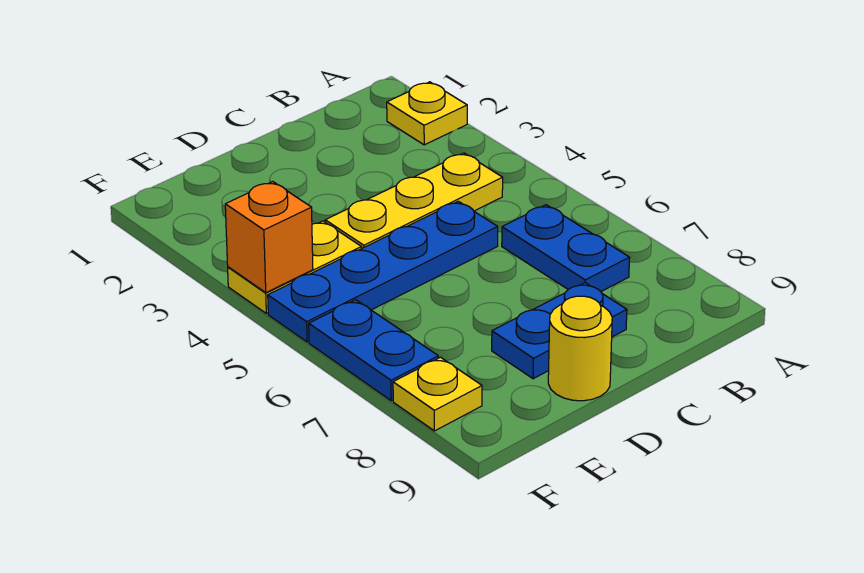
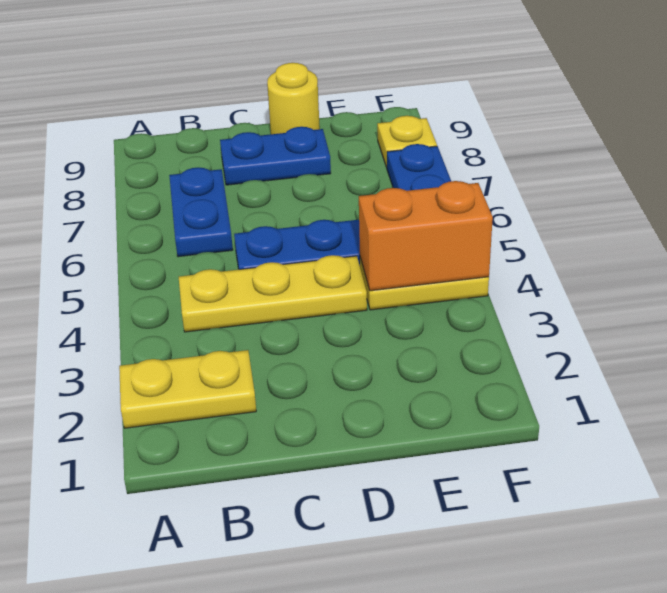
yellow 1x1 plate [387,82,467,145] -> yellow 1x2 plate [119,350,256,428]
orange 1x1 brick [225,182,313,292] -> orange 1x2 brick [359,181,493,291]

